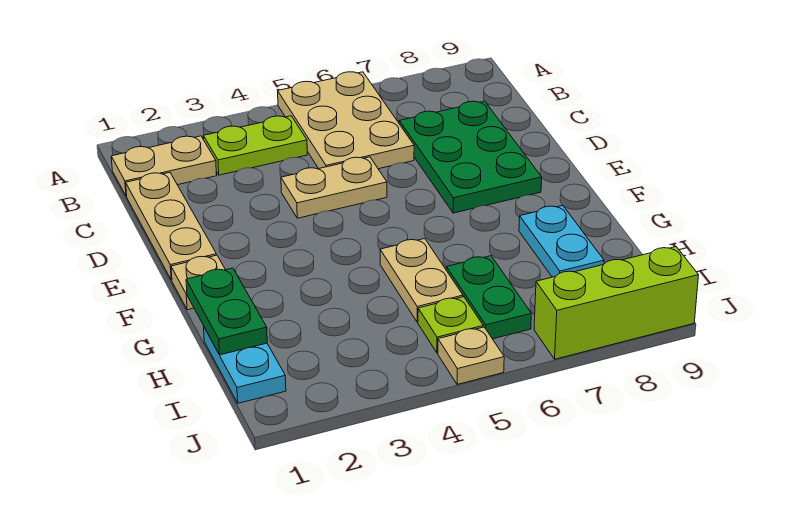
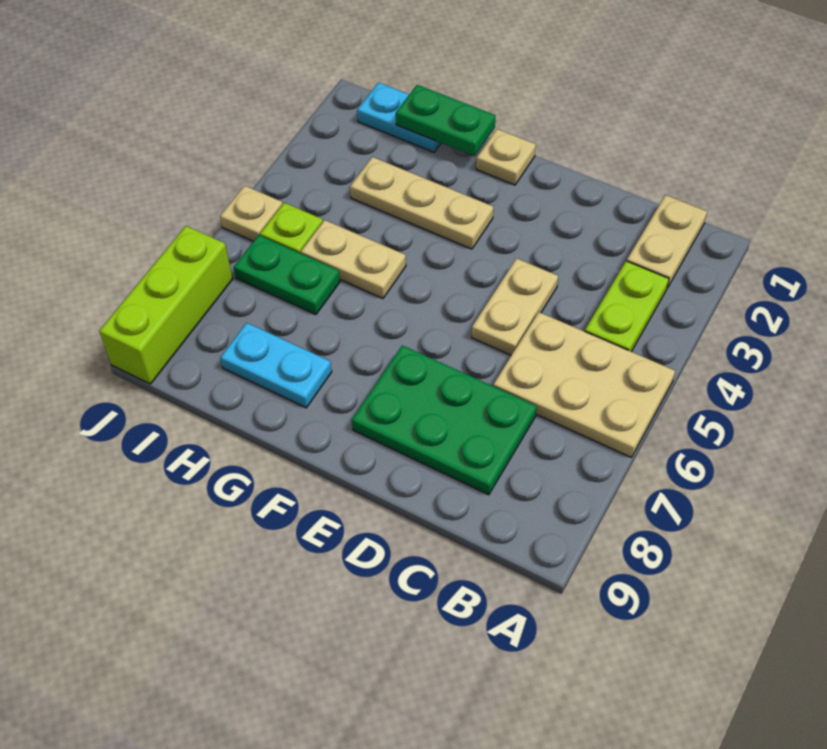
tan 1x3 plate [126,172,216,280] -> tan 1x3 plate moved to [350,157,493,249]

